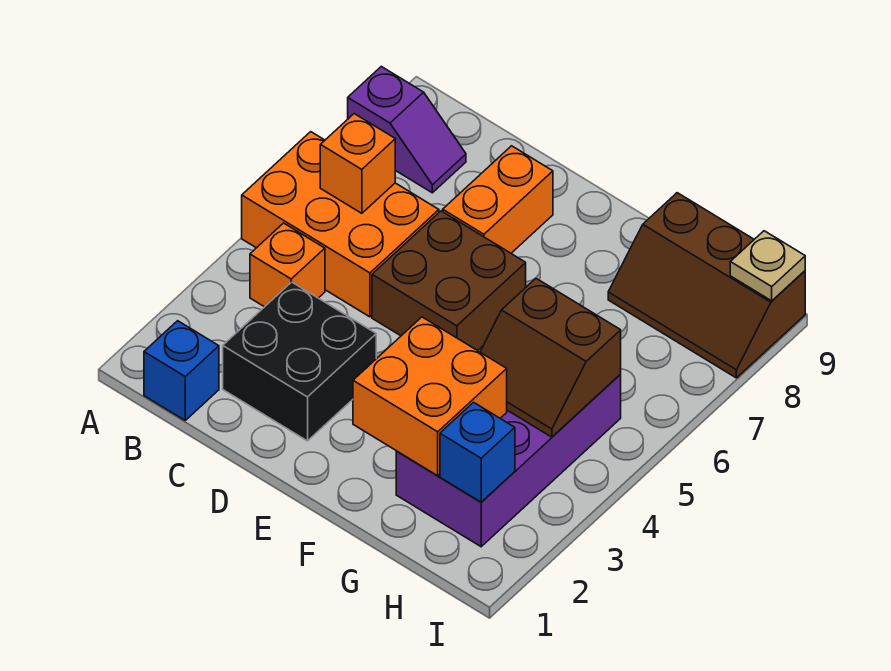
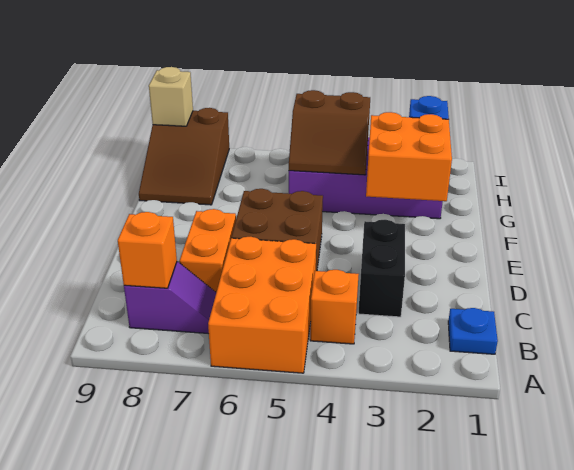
purple 1x2 slope [348,67,466,193] -> purple 1x2 slope turned to [124,262,216,334]
blue 1x1 brick [144,321,219,420] -> blue 1x1 plate [448,308,498,354]
orange 1x1 brick [320,114,395,213] -> orange 1x1 brick moved to [118,212,177,288]
black 2x2 brick [223,282,376,441] -> black 1x2 brick [358,220,405,317]
orange 1x2 brick [443,146,553,253] -> orange 1x2 brick turned to [180,209,236,292]
brown 2x2 slope [480,279,621,437] -> brown 2x2 slope turned to [289,90,370,175]
brown 2x3 slope [608,193,805,378] -> brown 2x3 slope turned to [139,108,229,205]
tan 1x1 plate [730,231,805,301] -> tan 1x1 brick [149,67,193,126]

